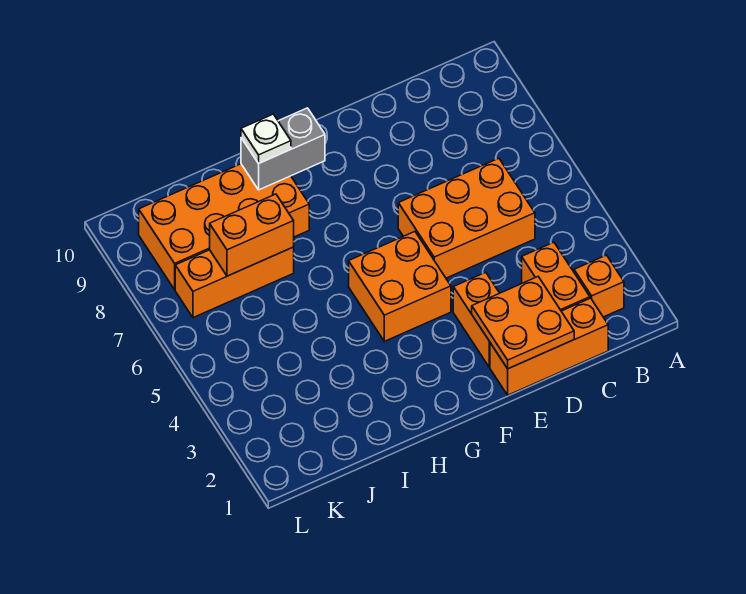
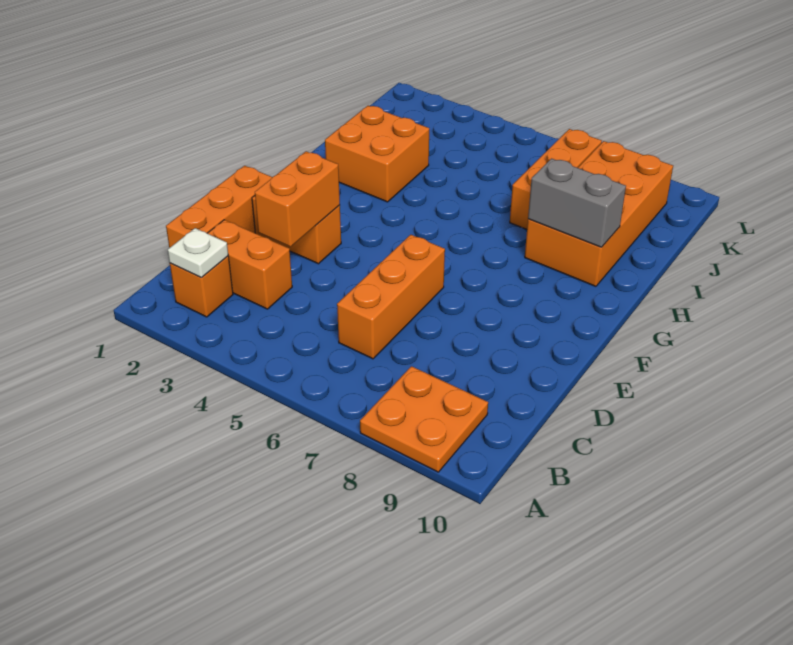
orange 2x3 brick [398,158,535,278] -> orange 1x3 brick [337,235,445,359]
orange 2x2 plate [472,277,574,369] -> orange 2x2 plate moved to [360,366,488,472]
orange 2x2 brick [349,232,451,341] -> orange 2x2 brick moved to [325,106,429,202]
grey 1x2 brick [241,108,325,190] -> grey 1x2 brick turned to [528,159,626,247]
white 1x1 plate [241,114,291,163] -> white 1x1 plate moved to [168,228,228,277]
orange 1x2 brick [210,194,294,276] -> orange 1x2 brick moved to [255,151,340,247]

